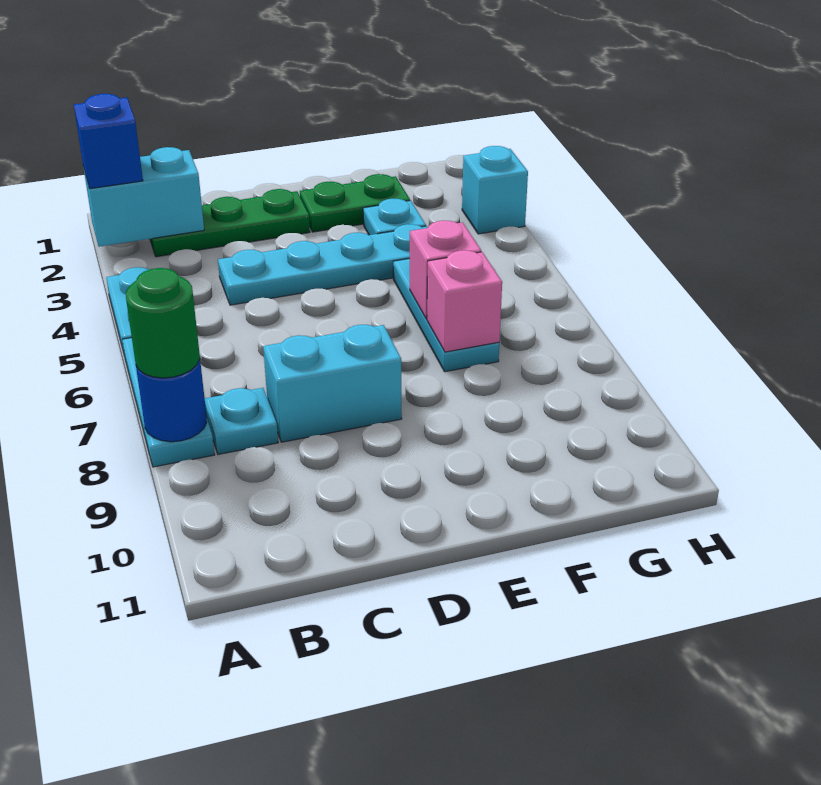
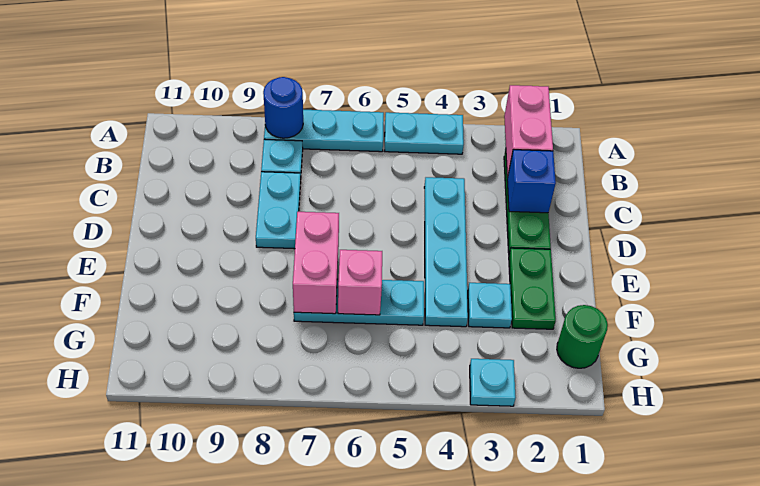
cyan 1x2 brick [84,147,204,247] -> pink 1x2 brick [504,85,553,178]
blue 1x1 brick [74,94,143,189] -> blue 1x1 brick moved to [507,150,556,213]
green 1x1 round brick [126,268,200,378] -> green 1x1 round brick moved to [557,305,608,368]
cyan 1x2 brick [263,325,402,442] -> cyan 1x2 plate [256,172,301,249]
pink 1x1 brick [427,250,502,352] -> pink 1x2 brick [293,212,339,314]
cyan 1x1 brick [462,146,528,234] -> cyan 1x1 plate [470,359,516,406]

